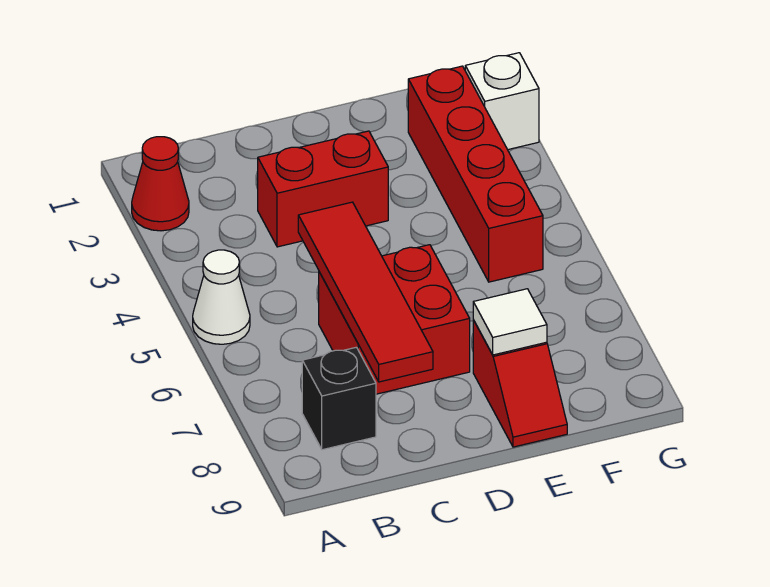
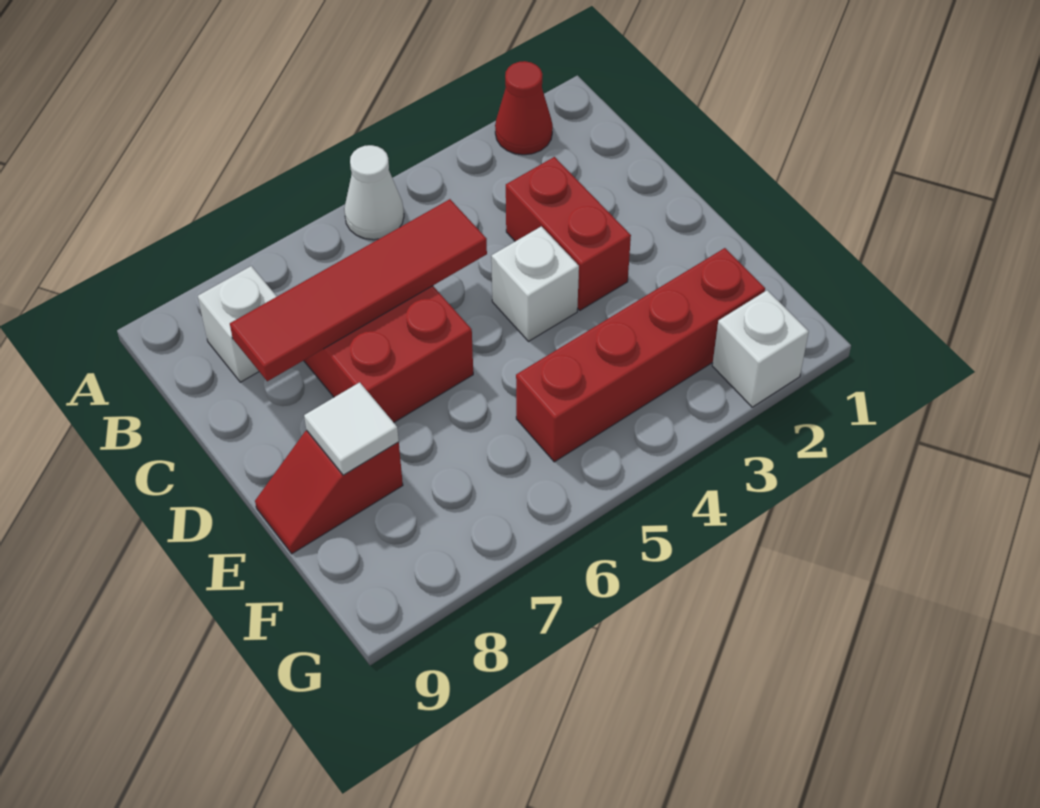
black 1x1 brick [302,347,376,450] -> white 1x1 brick [198,266,277,382]
none -> white 1x1 brick [491,226,579,341]

